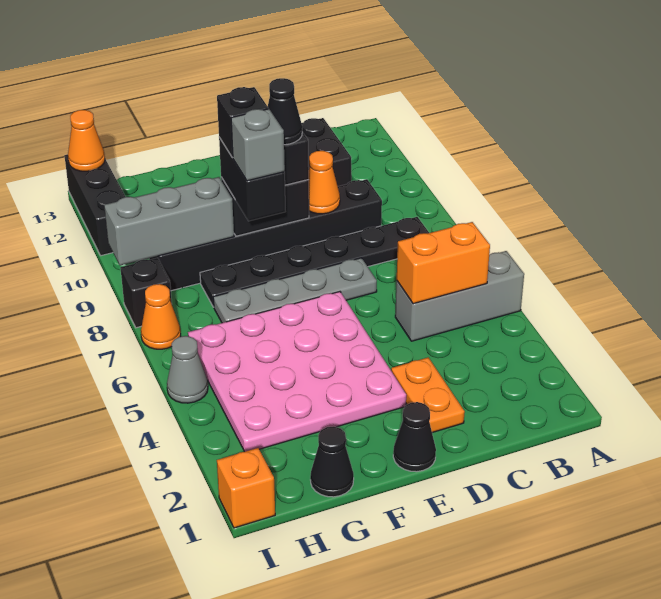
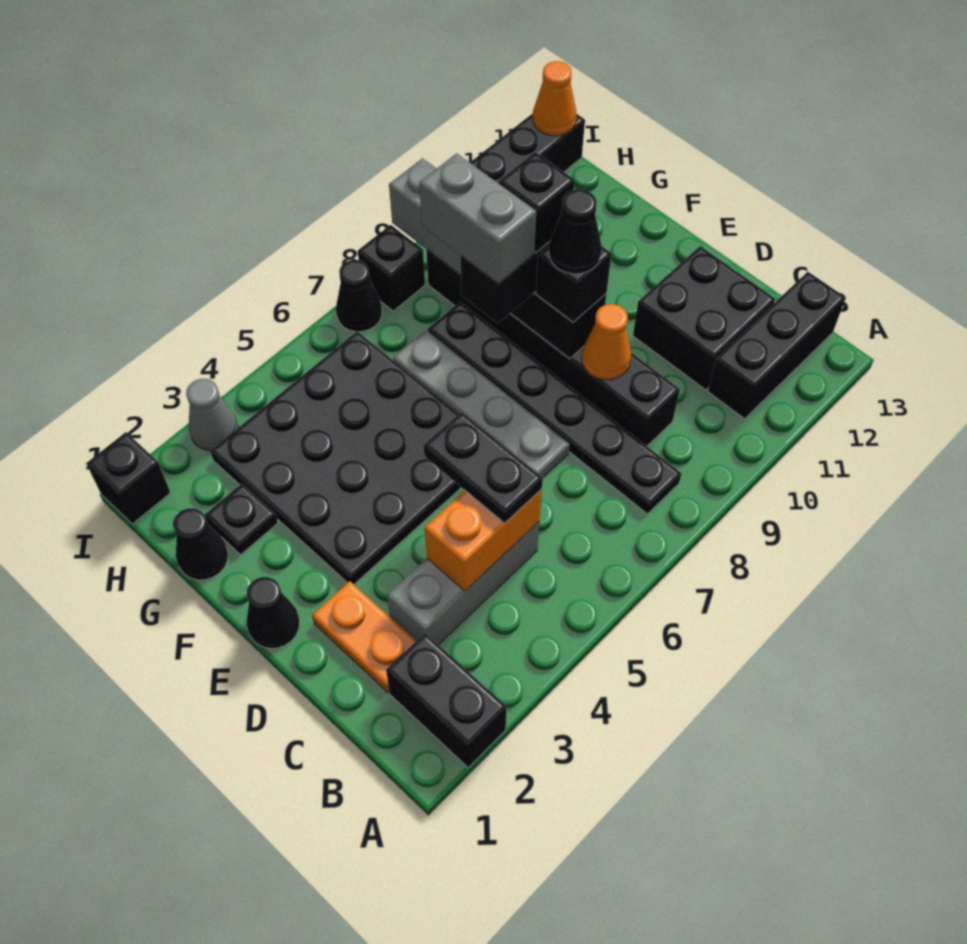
none -> black 1x2 brick [386,633,507,768]
grey 1x3 brick [395,251,524,341] -> grey 1x3 brick turned to [387,522,539,645]
orange 1x2 brick [397,222,490,304] -> orange 1x2 brick turned to [425,489,542,591]
none -> black 1x3 brick [708,272,846,419]
none -> black 1x2 plate [424,412,543,523]
orange 1x2 plate [391,357,465,433] -> orange 1x2 plate turned to [312,581,416,693]
pink 4x4 plate [188,292,406,452] -> black 4x4 plate [210,331,462,584]
grey 1x1 brick [231,109,285,181] -> grey 1x2 brick [419,153,536,284]
none -> black 1x1 plate [205,483,278,555]
orange 1x1 brick [217,448,275,528] -> black 1x1 brick [86,432,170,524]
grey 1x1 cone [167,336,208,403] -> grey 1x1 cone moved to [186,379,238,451]
orange 1x1 cone [141,284,181,349] -> black 1x1 cone [336,260,382,332]

